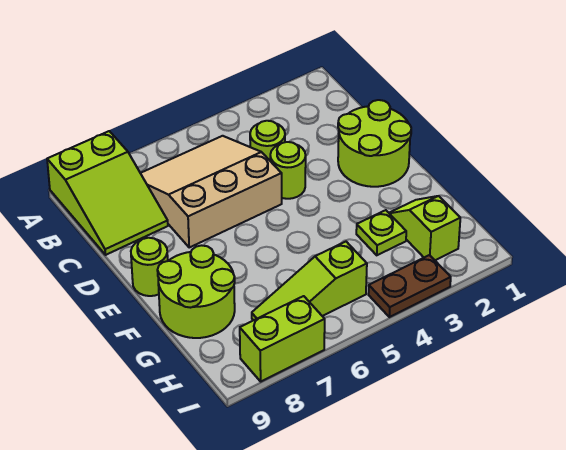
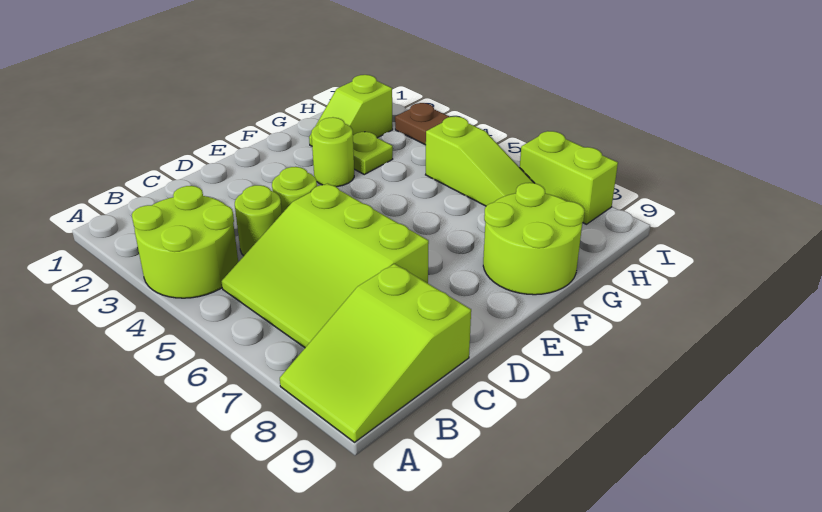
lime 2x3 slope [47,131,168,255] -> lime 2x3 slope turned to [280,264,471,442]
tan 3x3 slope [141,136,282,247] -> lime 3x3 slope [221,184,429,348]
lime 2x2 round brick [338,100,411,187] -> lime 2x2 round brick moved to [132,186,238,298]
lime 1x1 round brick [131,238,168,296] -> lime 1x1 round brick moved to [311,117,354,187]

